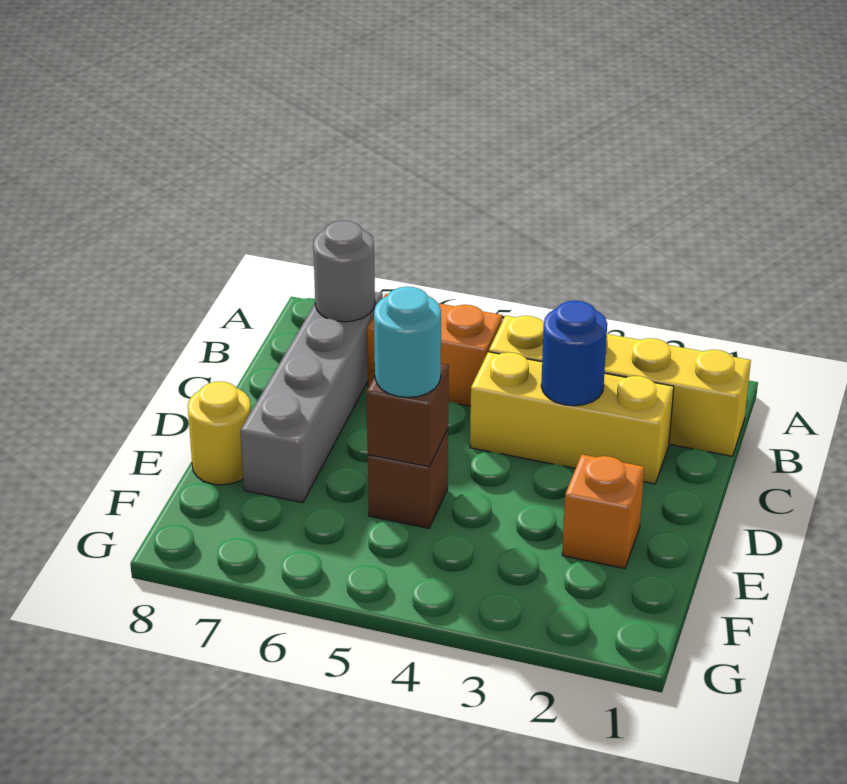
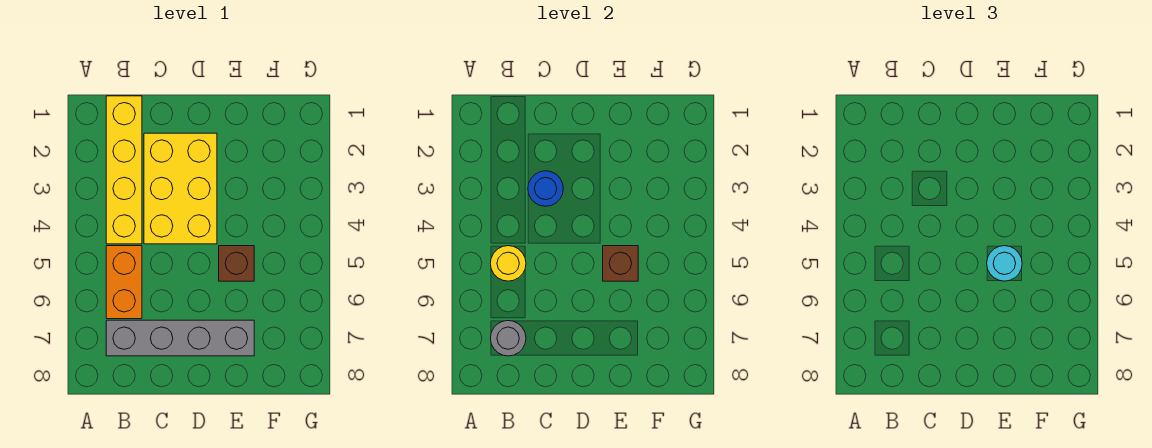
yellow 1x3 brick [470,352,674,484] -> yellow 2x3 brick [144,133,217,244]
orange 1x1 brick [562,454,644,569] -> none
yellow 1x1 round brick [188,381,251,485] -> yellow 1x1 round brick moved to [490,246,526,281]

